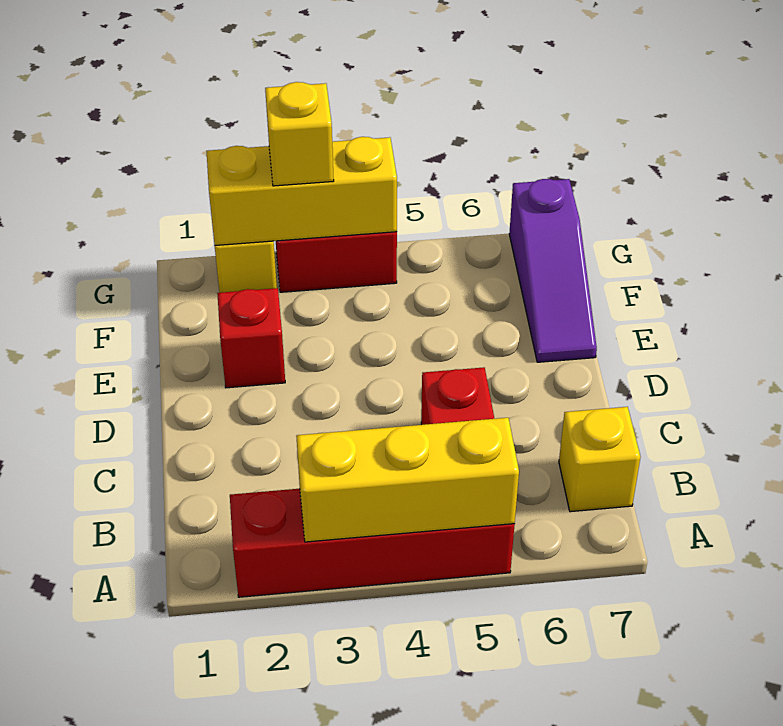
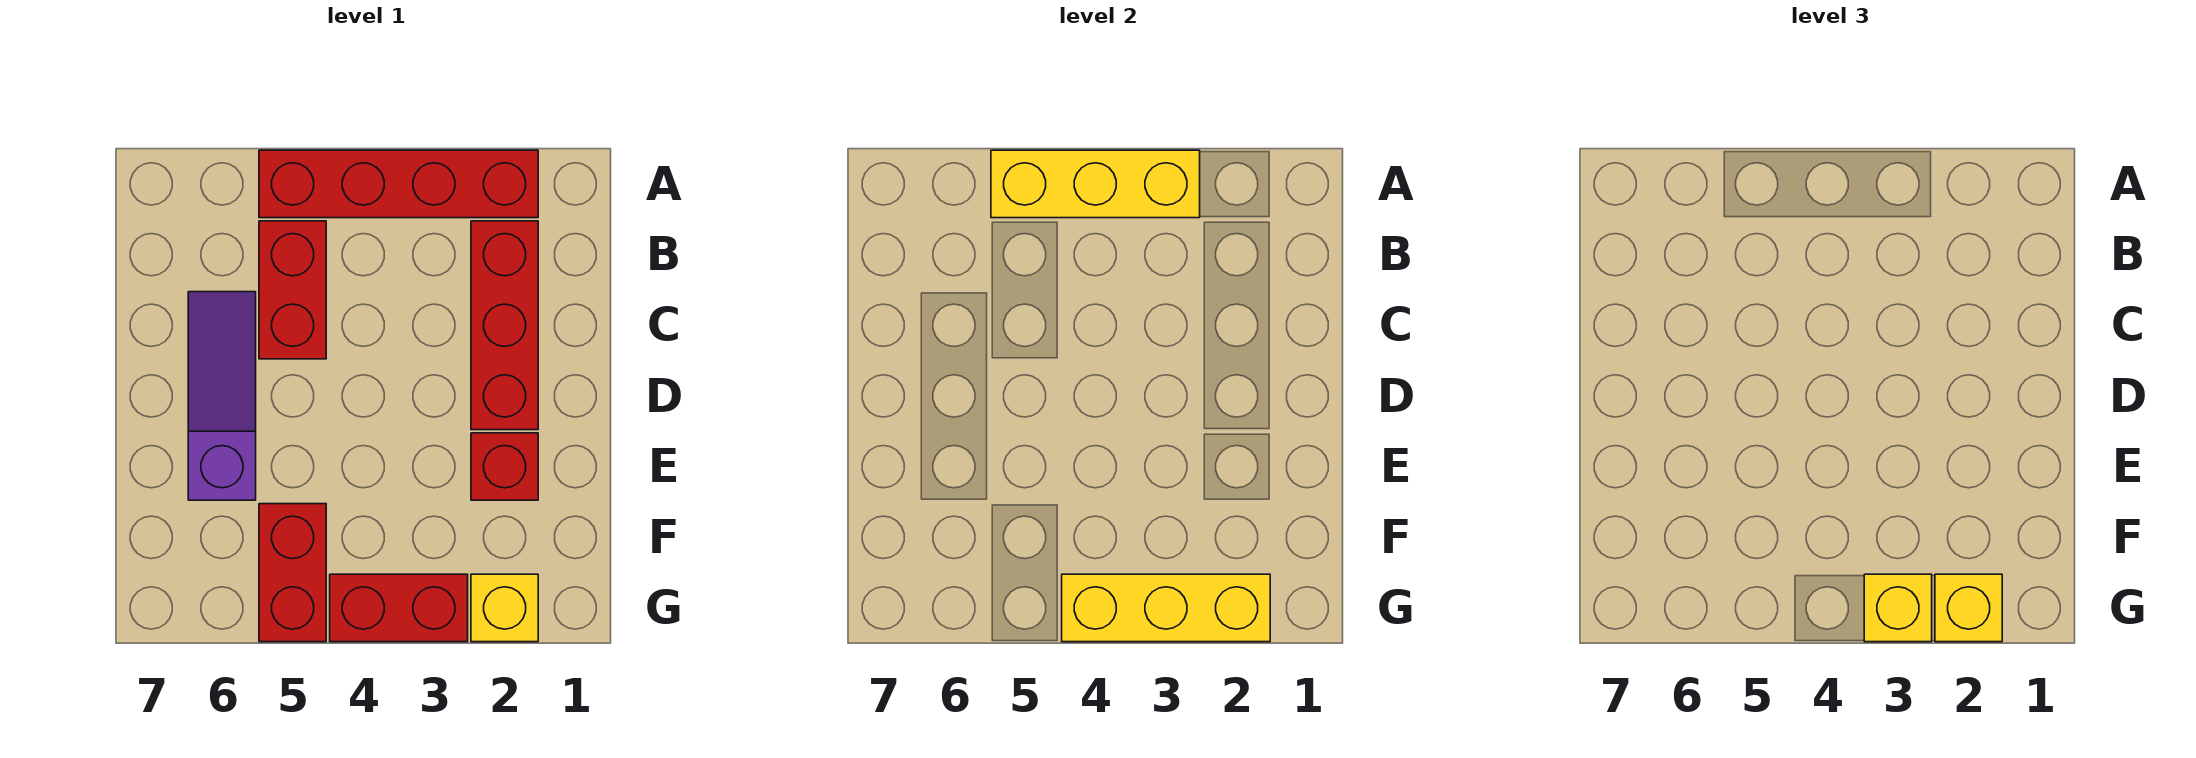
none -> red 1x3 brick [471,221,538,430]
yellow 1x1 brick [559,407,640,512] -> yellow 1x1 brick moved to [1935,574,2002,642]
purple 1x3 slope [509,179,597,362] -> purple 1x3 slope moved to [188,292,256,500]
none -> red 1x2 brick [259,504,326,642]

